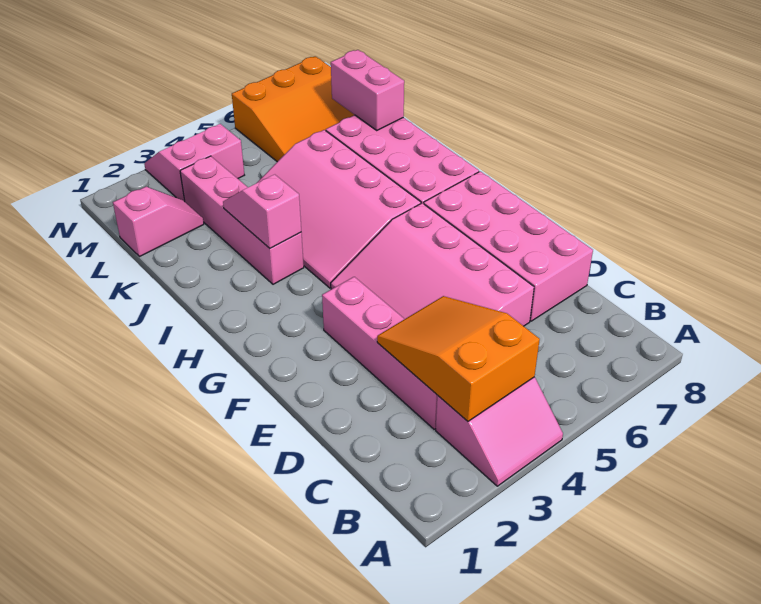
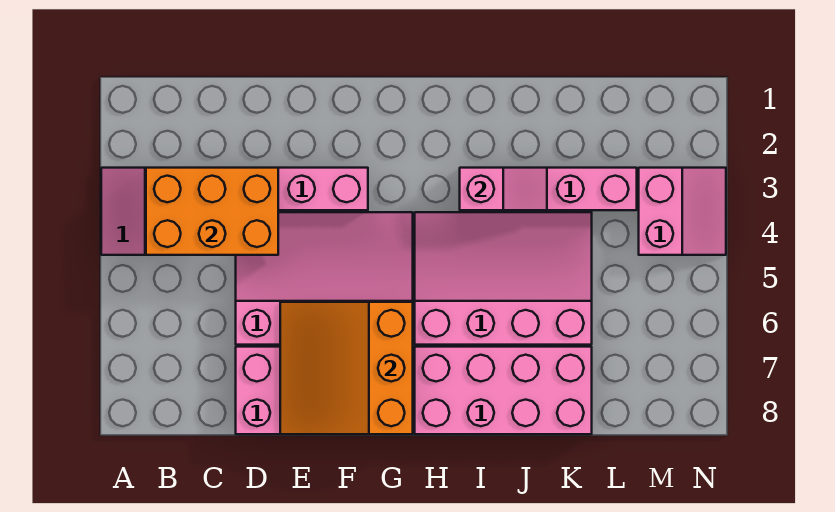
orange 2x3 slope [377,296,540,421] -> orange 2x3 brick [146,168,278,255]
pink 1x2 brick [331,50,404,130] -> none
pink 1x2 slope [113,187,204,257] -> none
orange 3x3 slope [232,56,354,162] -> orange 3x3 slope moved to [280,302,413,434]

